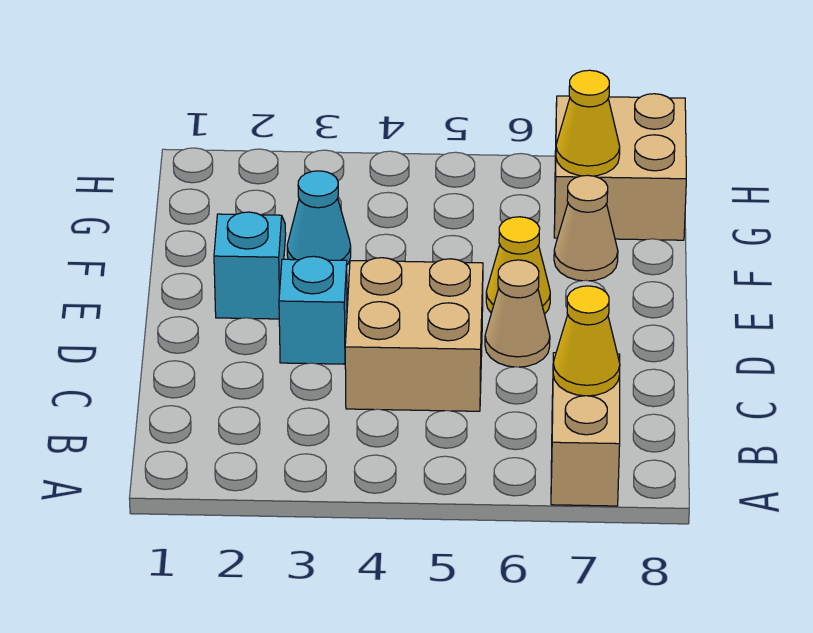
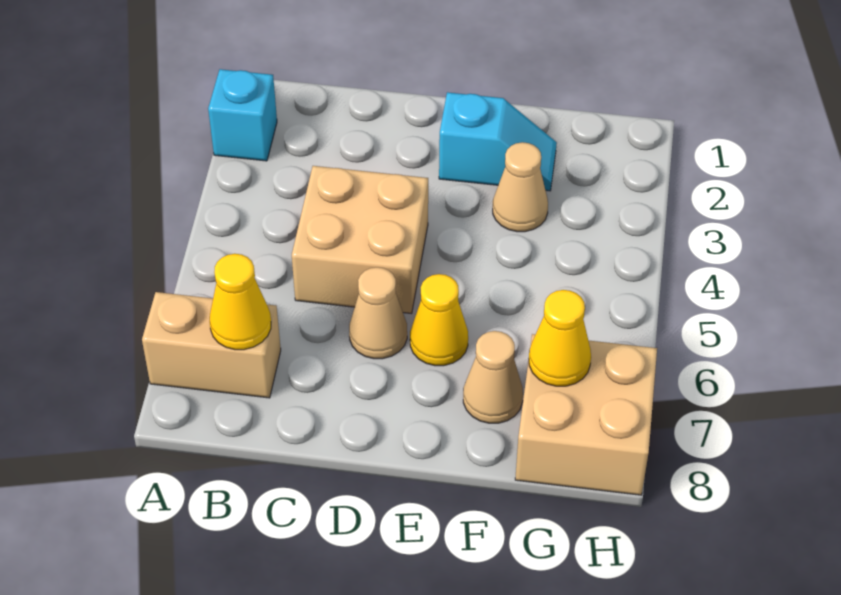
cyan 1x1 brick [279,256,347,364] -> cyan 1x1 brick moved to [208,69,277,161]
cyan 1x1 cone [287,171,351,265] -> tan 1x1 cone [493,142,548,232]

